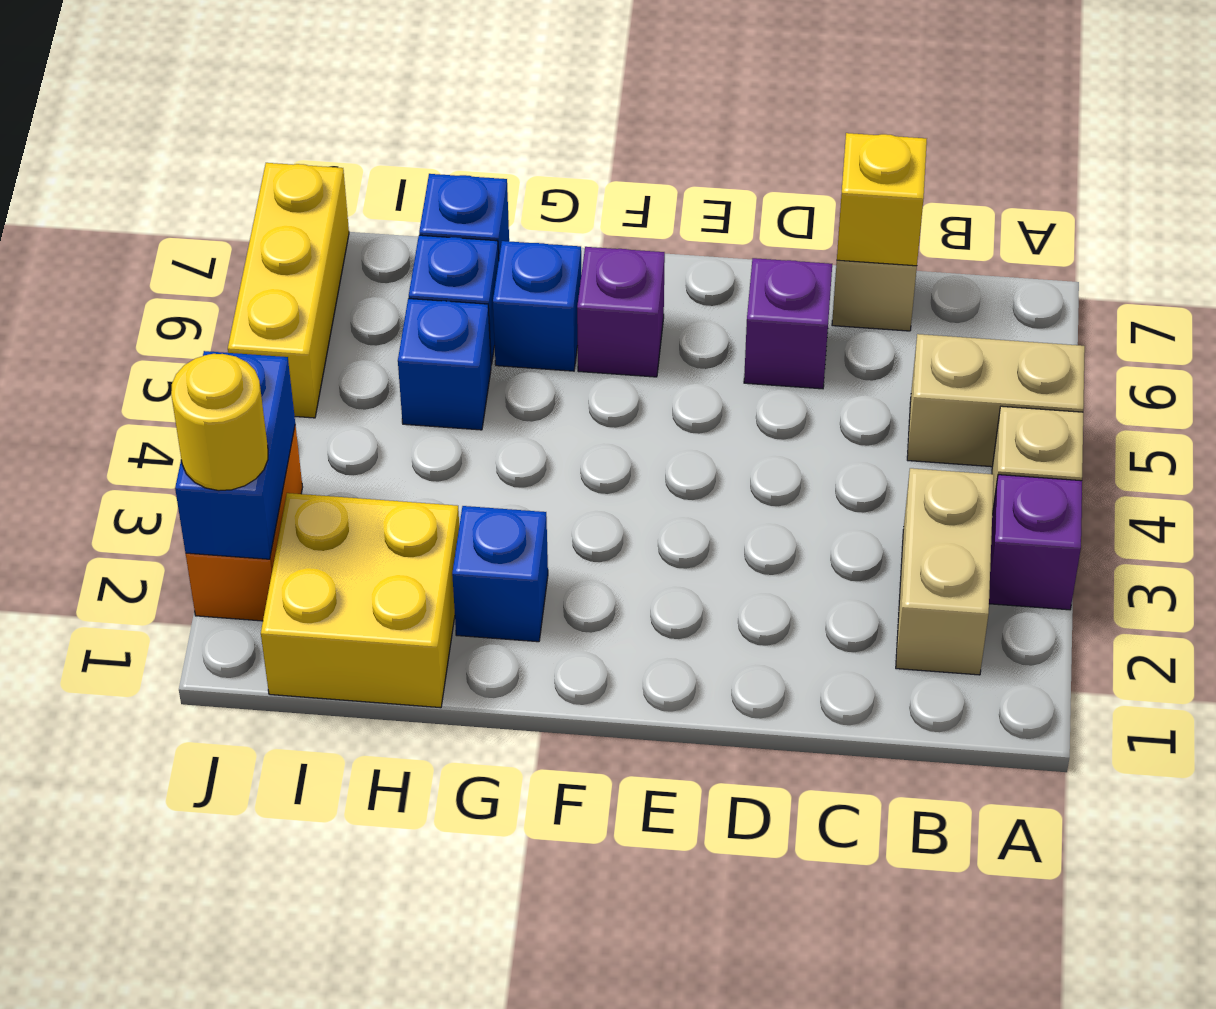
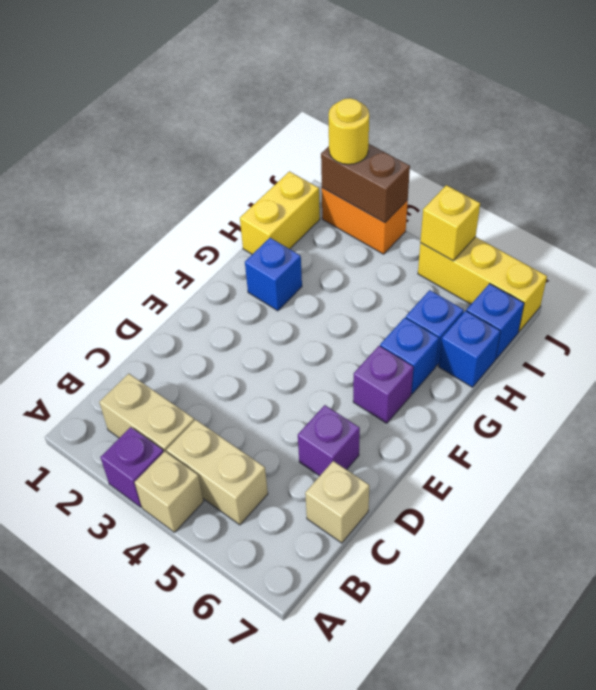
tan 1x2 brick [907,334,1085,467] -> tan 1x2 brick turned to [166,420,268,525]
yellow 1x1 brick [837,133,927,266] -> yellow 1x1 brick moved to [420,185,480,261]
yellow 2x2 brick [261,493,459,708] -> yellow 1x2 brick [240,172,320,254]
blue 1x1 brick [398,299,491,430] -> blue 1x1 brick moved to [467,284,524,359]
blue 1x2 brick [175,351,295,559] -> brown 1x2 brick [321,144,410,223]

